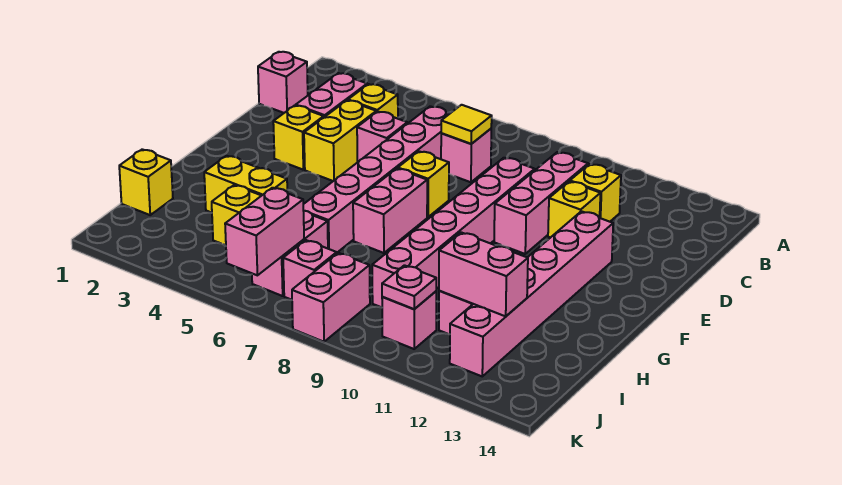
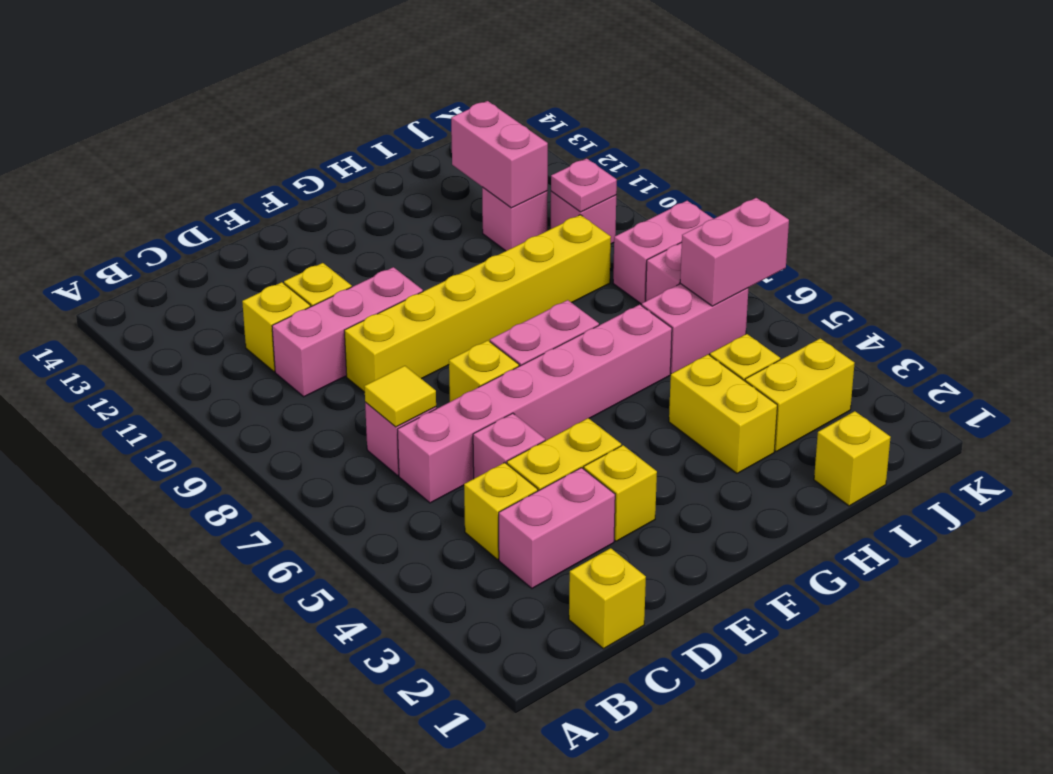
pink 1x1 brick [258,52,308,113] -> yellow 1x1 brick [569,548,646,649]
pink 1x6 brick [372,158,535,308] -> yellow 1x6 brick [344,215,611,392]
pink 1x6 brick [450,211,613,376] -> none
none -> yellow 1x2 brick [745,339,854,452]

